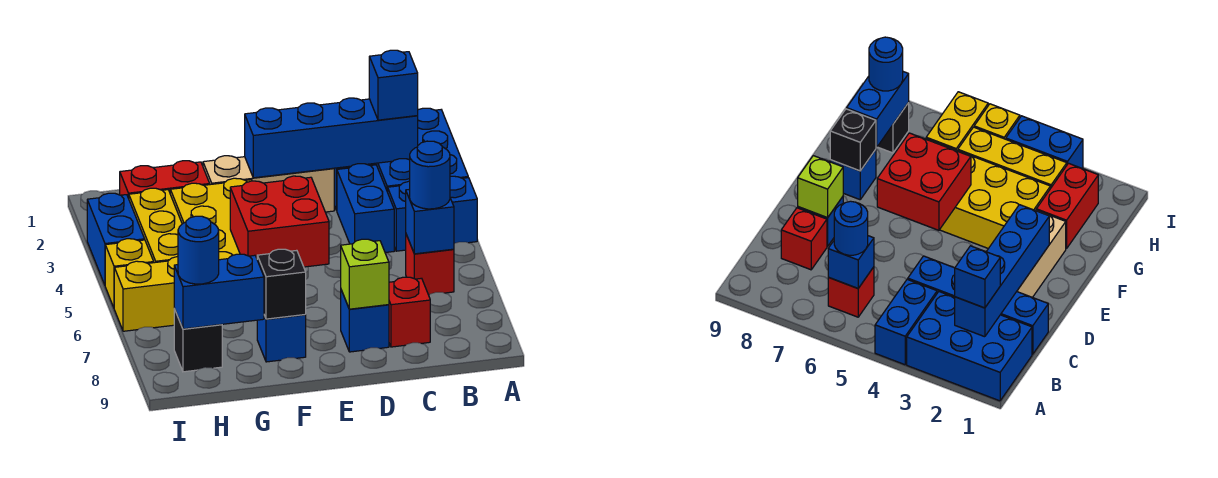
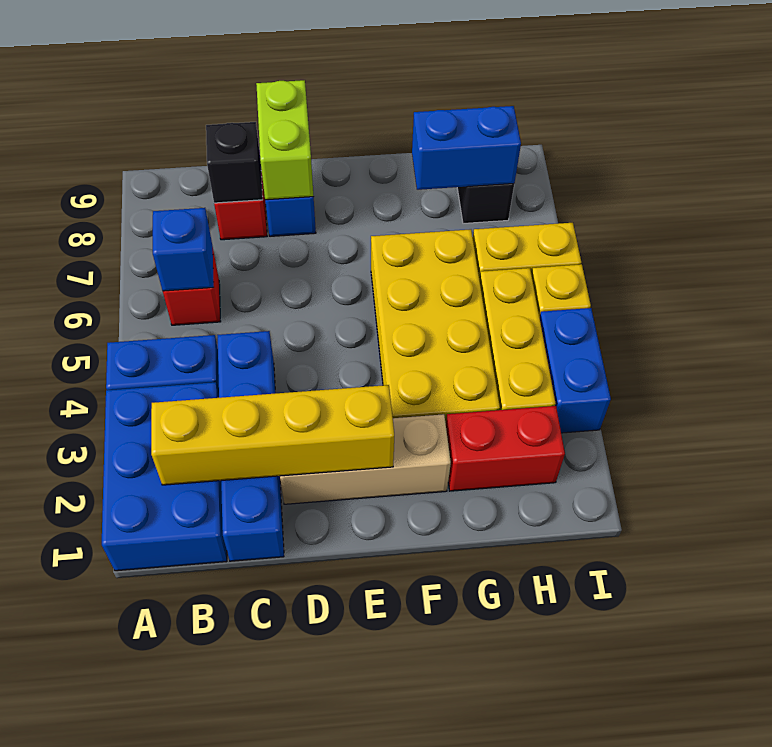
blue 1x4 brick [245,98,418,178] -> yellow 1x4 brick [151,385,394,485]
blue 1x1 brick [369,50,418,120] -> none
blue 1x1 round brick [410,141,450,209] -> none
lime 1x1 brick [341,239,389,309] -> lime 1x2 brick [256,80,314,200]
red 2x2 brick [230,176,329,267] -> none
blue 1x1 brick [257,314,306,362] -> none
black 1x1 brick [257,249,306,319] -> black 1x1 brick moved to [206,122,263,203]
blue 1x1 round brick [178,216,219,284] -> none

